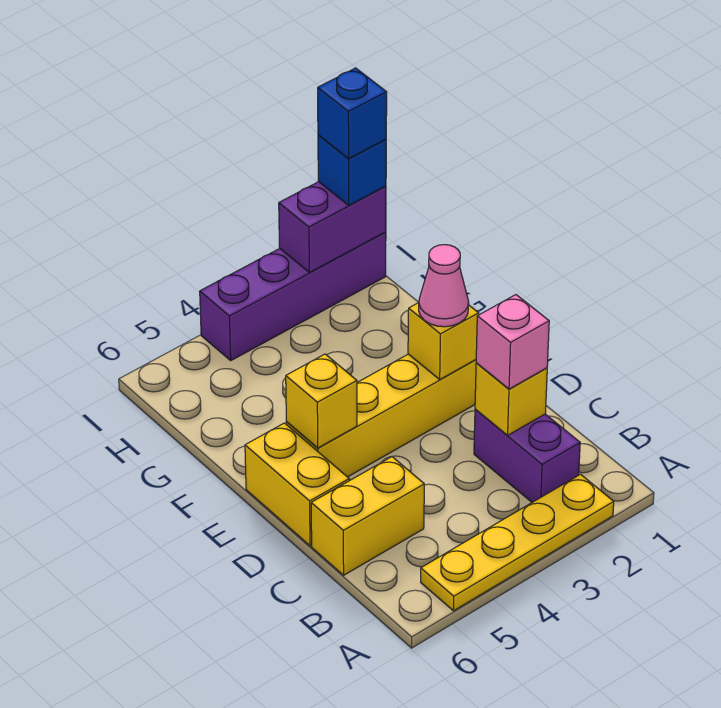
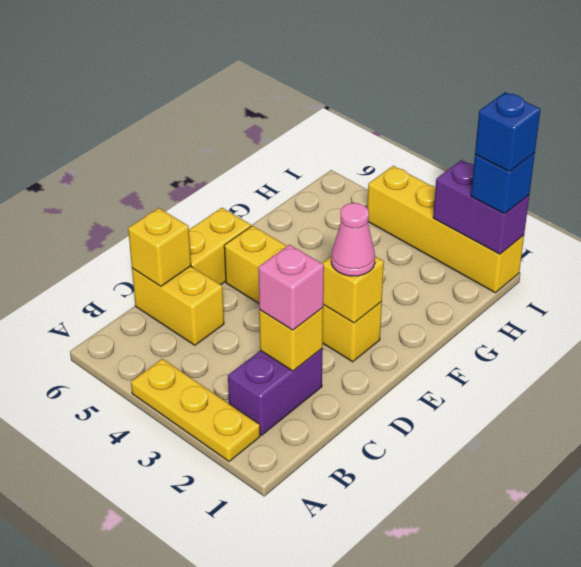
yellow 1x4 plate [421,474,614,611] -> yellow 1x3 plate [131,359,260,462]
yellow 1x1 brick [286,354,357,448] -> yellow 1x1 brick moved to [128,208,191,286]
purple 1x4 brick [200,232,386,360] -> yellow 1x4 brick [367,166,524,293]

